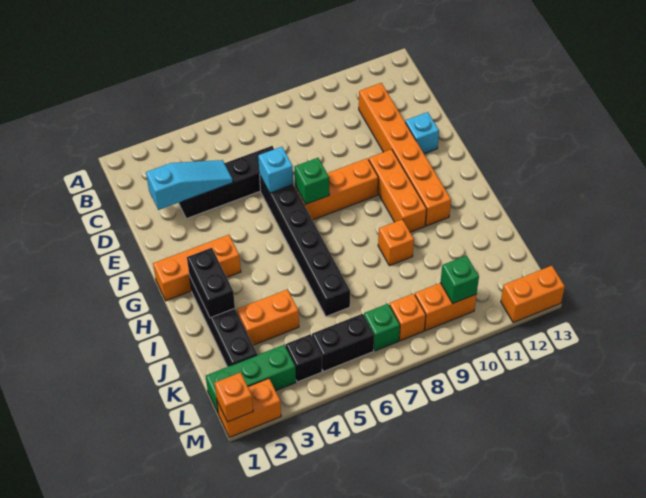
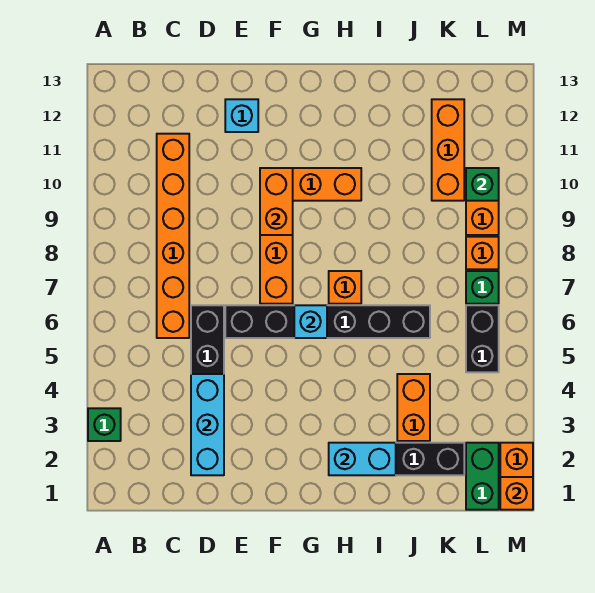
orange 1x6 brick [359,83,451,226] -> orange 1x6 brick turned to [157,134,189,338]
cyan 1x3 slope [146,160,233,210] -> cyan 1x3 brick [191,374,224,475]
cyan 1x1 brick [258,147,293,193] -> cyan 1x1 brick moved to [294,305,327,338]
green 1x1 brick [294,158,329,204] -> green 1x1 brick moved to [88,408,121,441]
orange 1x3 brick [153,235,241,301] -> orange 1x3 brick moved to [432,99,464,201]
black 1x2 brick [187,248,235,318] -> cyan 1x2 brick [329,443,396,475]
orange 1x1 brick [378,219,414,266] -> orange 1x1 brick moved to [329,271,361,304]
green 1x3 brick [206,345,296,413] -> green 1x2 brick [466,443,499,510]
black 1x1 brick [286,334,322,382] -> none
orange 1x2 brick [501,266,565,323] -> orange 1x2 brick moved to [260,168,293,235]

